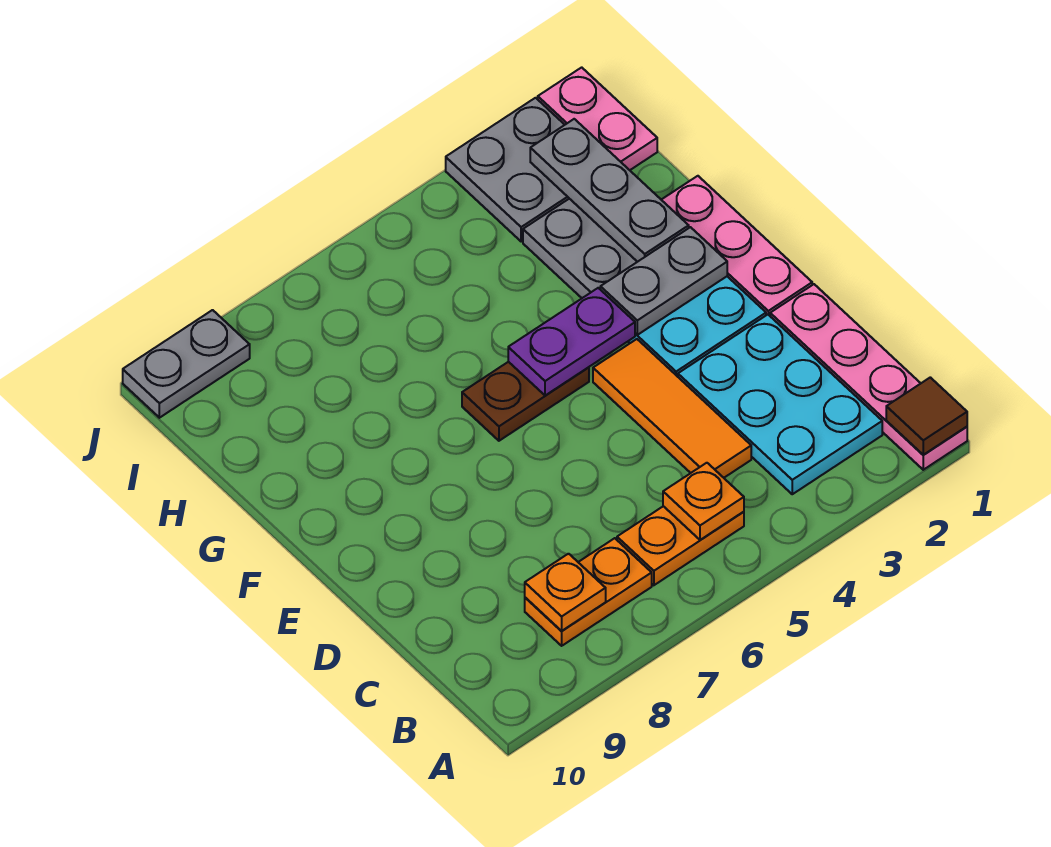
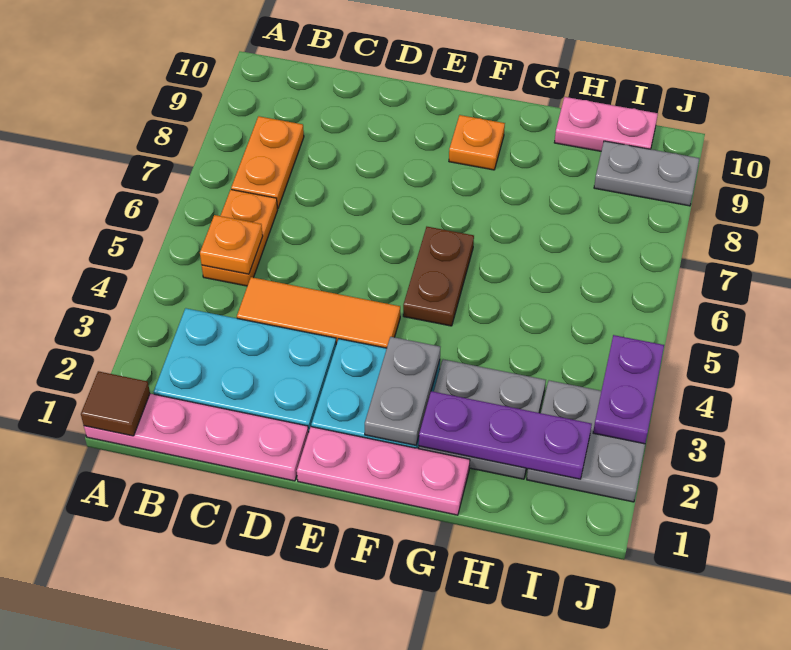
orange 1x1 plate [525,554,606,631] -> orange 1x1 plate moved to [449,115,505,170]
purple 1x2 plate [508,288,635,396] -> purple 1x2 plate moved to [593,335,664,444]
grey 1x3 plate [530,119,689,262] -> purple 1x3 plate [419,391,592,479]
pink 1x2 plate [538,67,657,170] -> pink 1x2 plate moved to [554,97,658,151]
grey 1x2 plate [123,310,250,418] -> grey 1x2 plate turned to [594,141,699,206]

